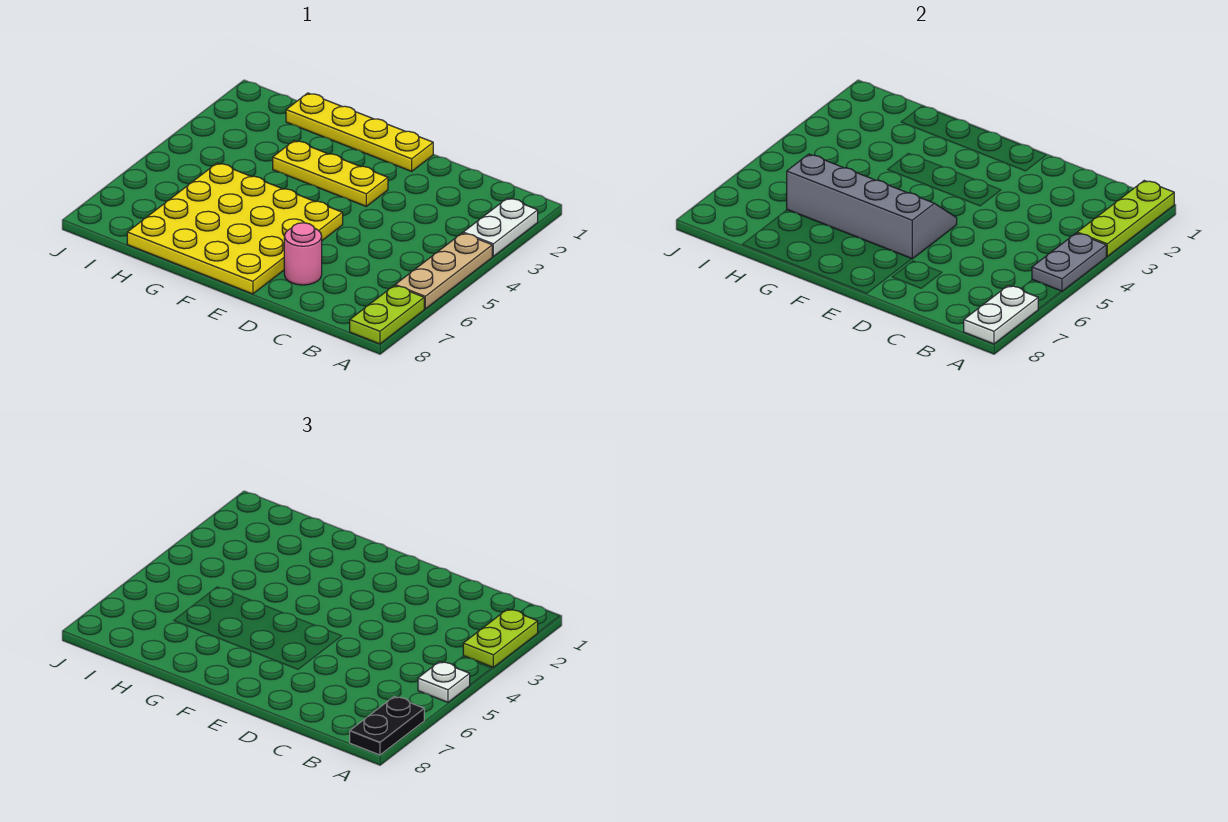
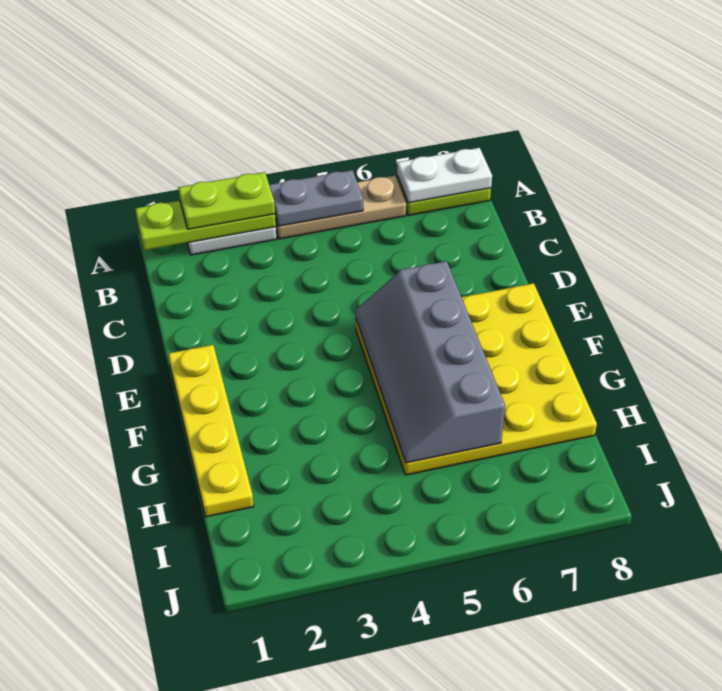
white 1x1 plate [418,662,470,702] -> none
black 1x2 plate [350,697,424,755] -> none
pink 1x1 round brick [284,223,322,285] -> none
yellow 1x3 plate [273,141,388,206] -> none

